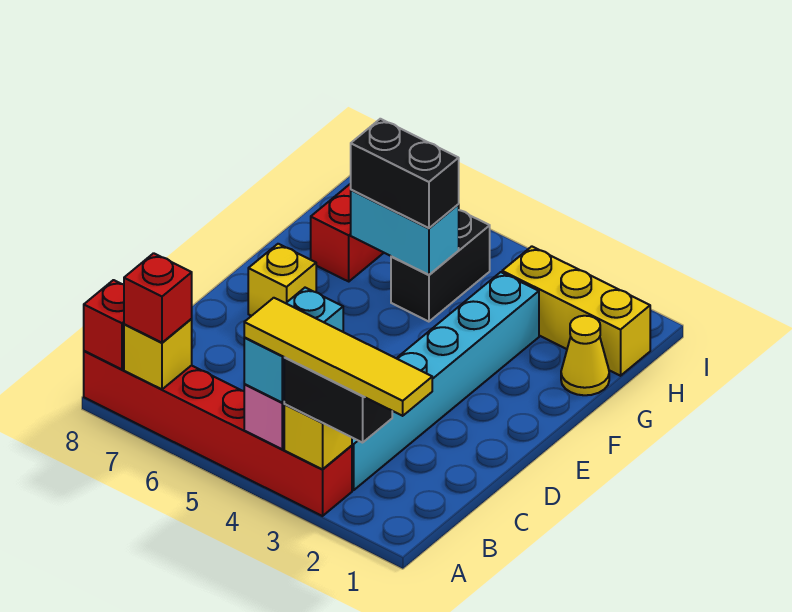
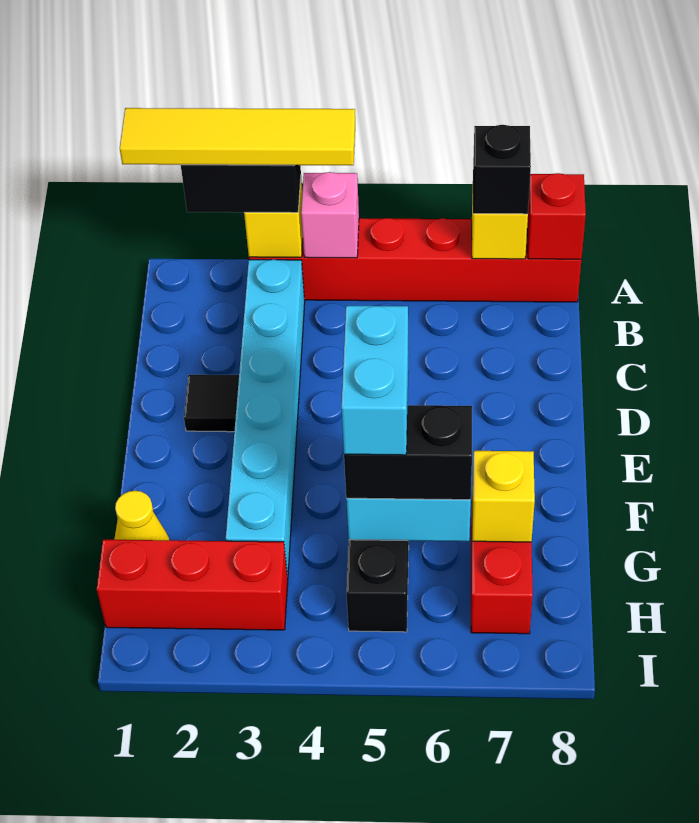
cyan 1x2 brick [244,288,343,403] -> cyan 1x2 brick moved to [341,306,409,455]
red 1x1 brick [124,253,192,343] -> black 1x1 brick [473,125,531,214]
none -> black 1x1 tile [184,375,239,432]
yellow 1x1 brick [248,244,316,316] -> yellow 1x1 brick moved to [472,451,535,542]
yellow 1x3 brick [502,246,650,376] -> red 1x3 brick [97,540,288,630]

